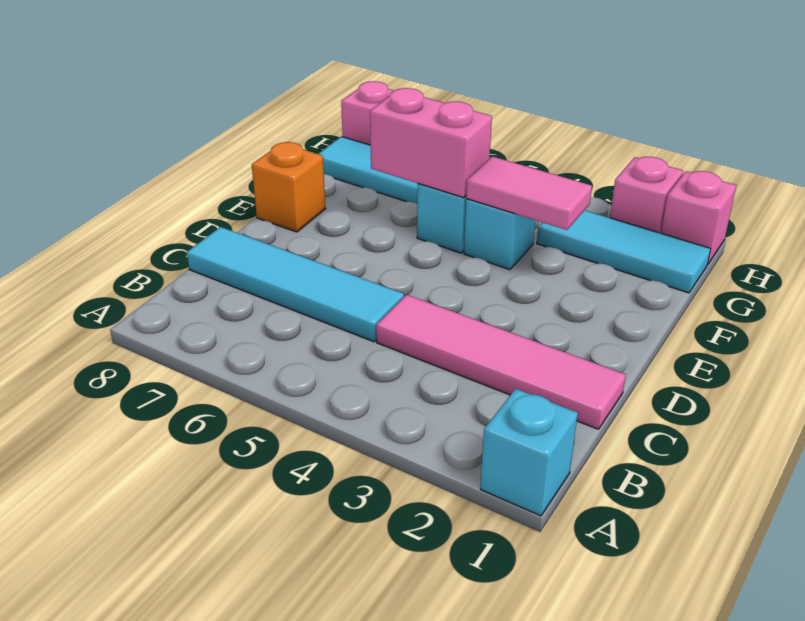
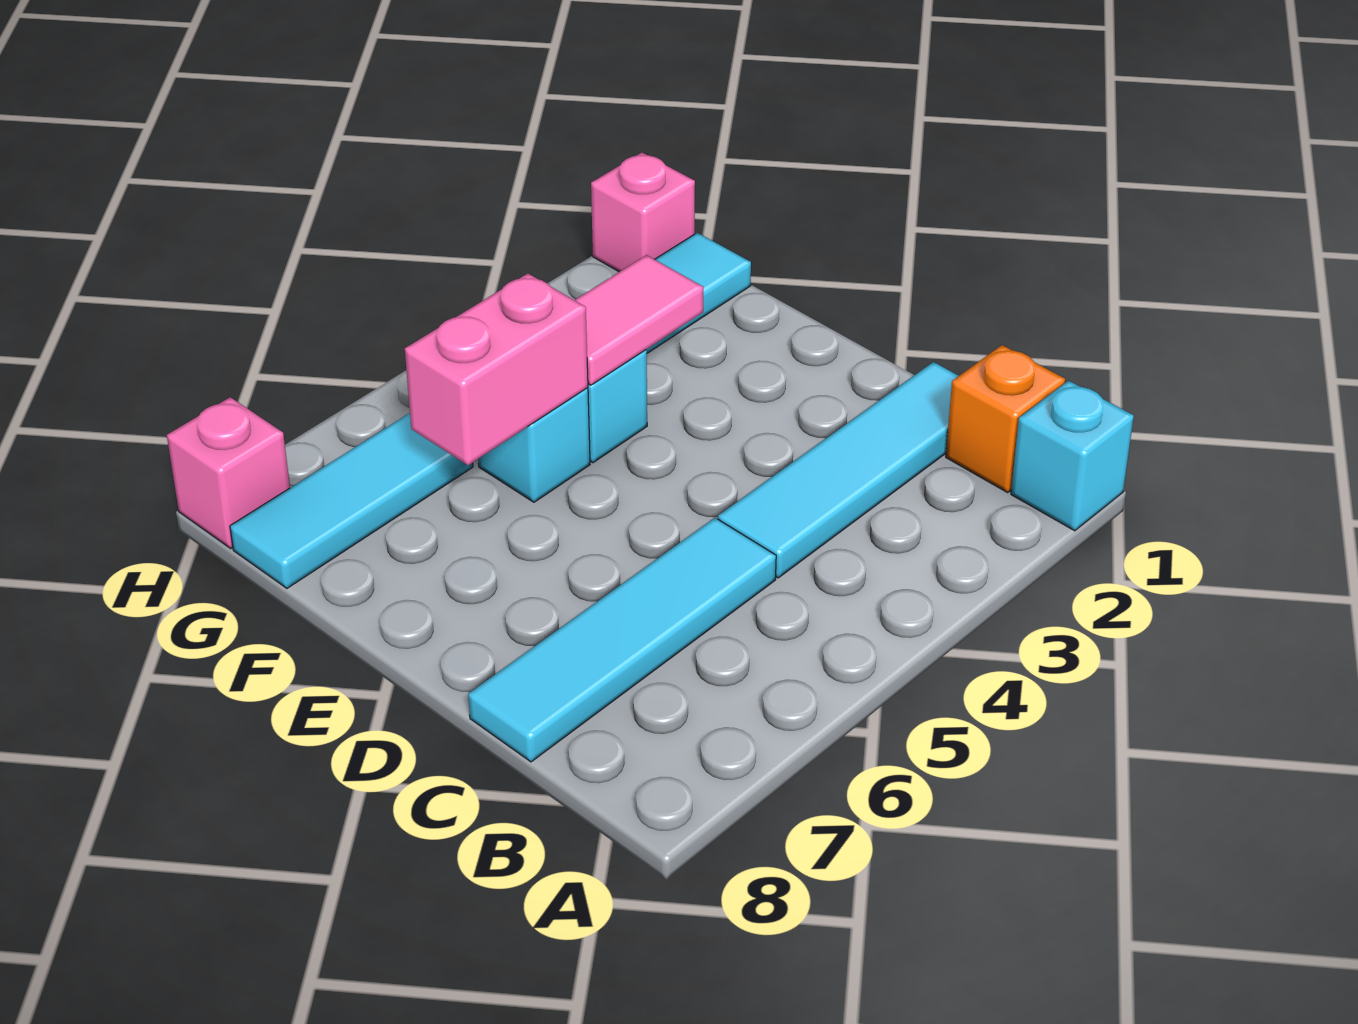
pink 1x4 tile [376,295,626,429] -> cyan 1x4 tile [718,362,959,578]
orange 1x1 brick [252,142,326,232] -> orange 1x1 brick moved to [946,345,1065,492]
pink 1x1 brick [610,157,683,233] -> none

